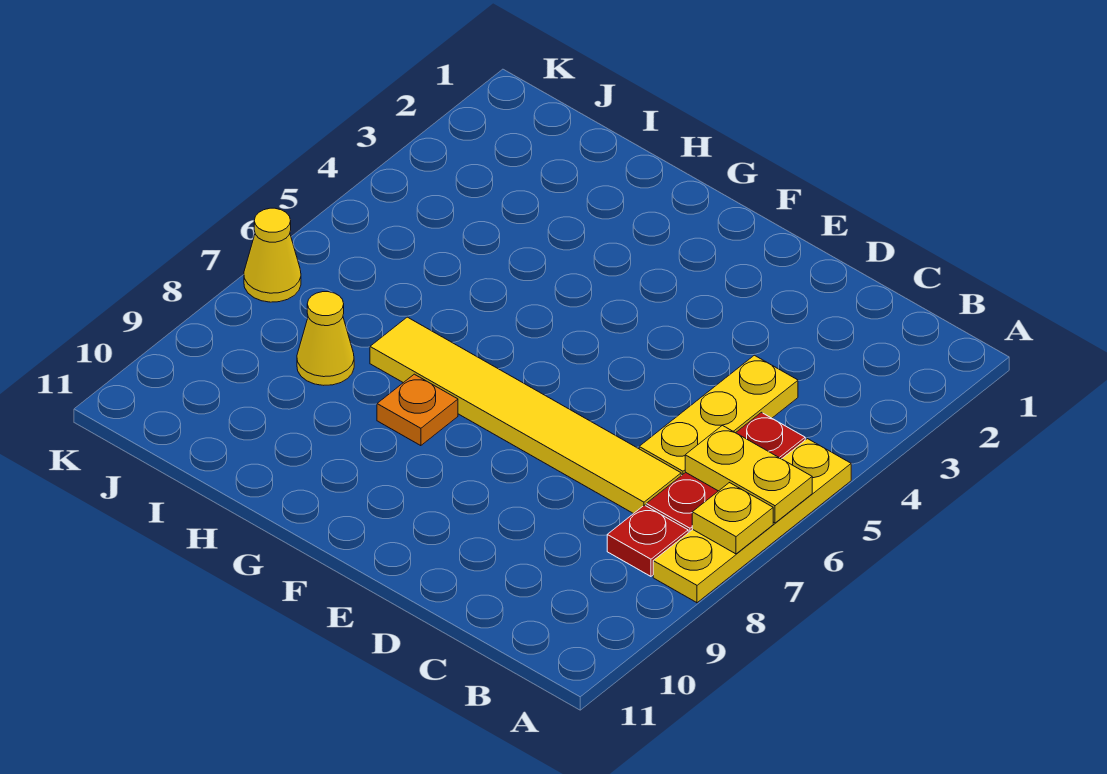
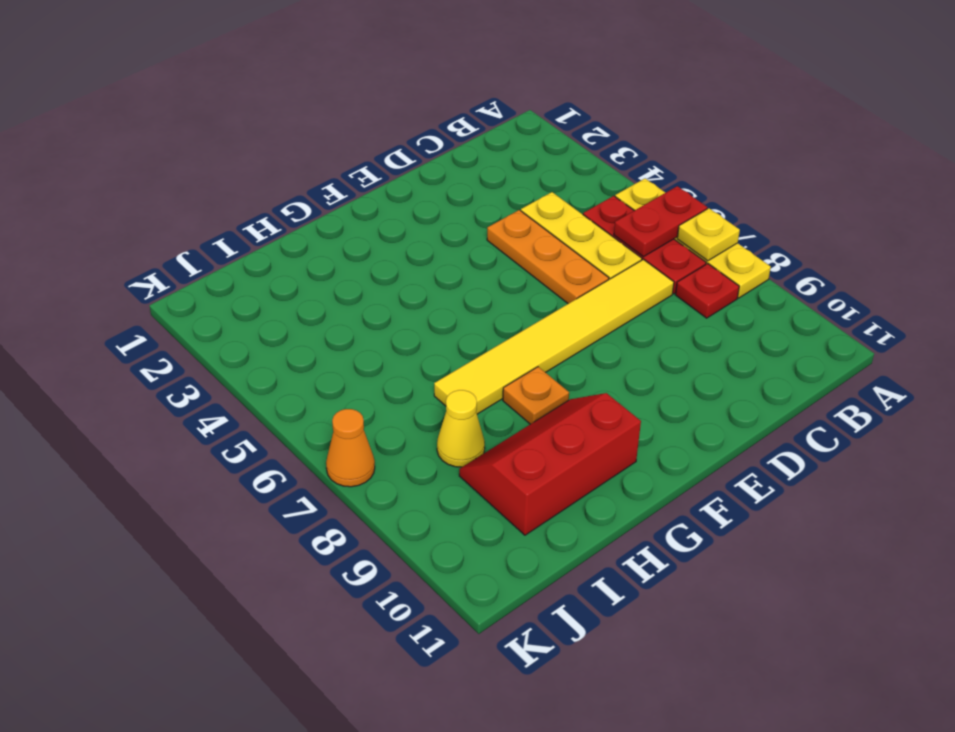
yellow 1x2 plate [685,425,812,523] -> red 1x2 plate [614,186,707,257]
none -> orange 1x3 plate [487,210,609,304]
none -> red 2x3 slope [459,393,641,535]
yellow 1x1 cone [244,208,301,302] -> orange 1x1 cone [326,409,375,487]

